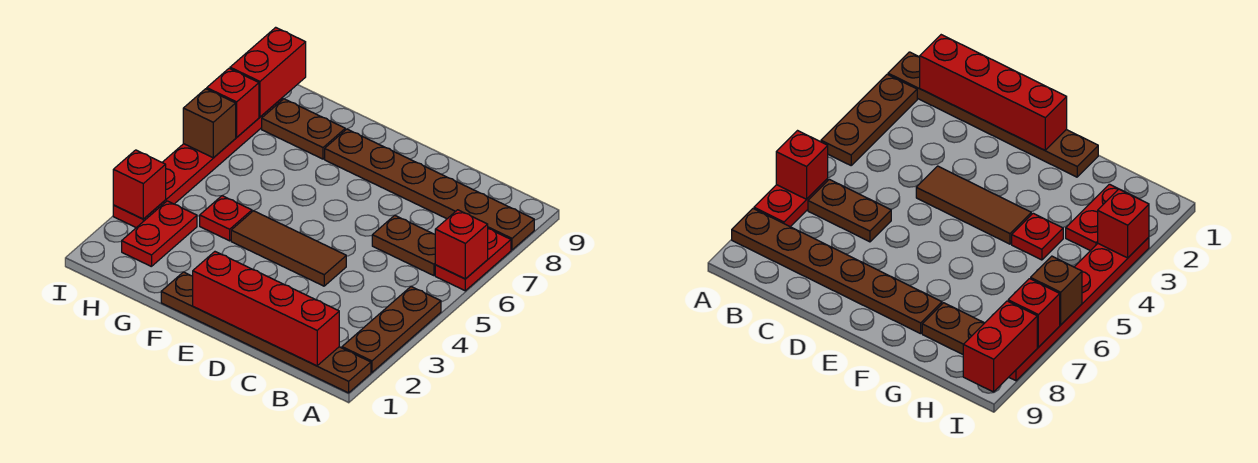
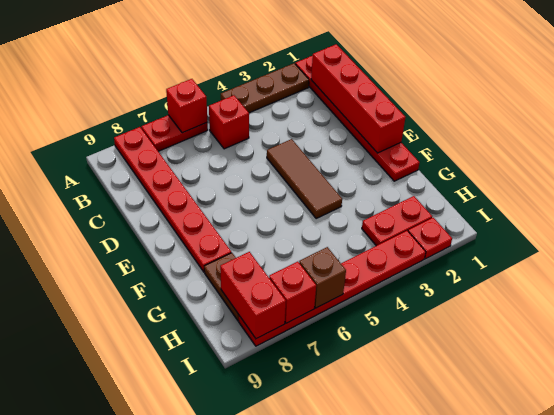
brown 1x6 plate [161,272,371,393] -> red 1x6 plate [295,56,419,181]
brown 1x6 plate [325,129,534,250] -> red 1x6 plate [114,127,231,272]
brown 1x2 plate [372,215,435,276] -> none
red 1x1 plate [200,196,252,241] -> red 1x1 plate moved to [408,218,452,259]
red 1x1 brick [113,150,166,219] -> red 1x1 brick moved to [209,95,249,149]
red 1x2 brick [230,27,306,117] -> red 1x2 brick turned to [220,252,286,339]

